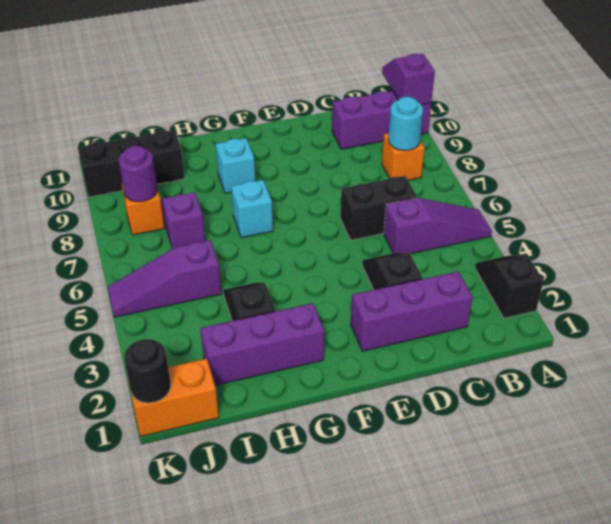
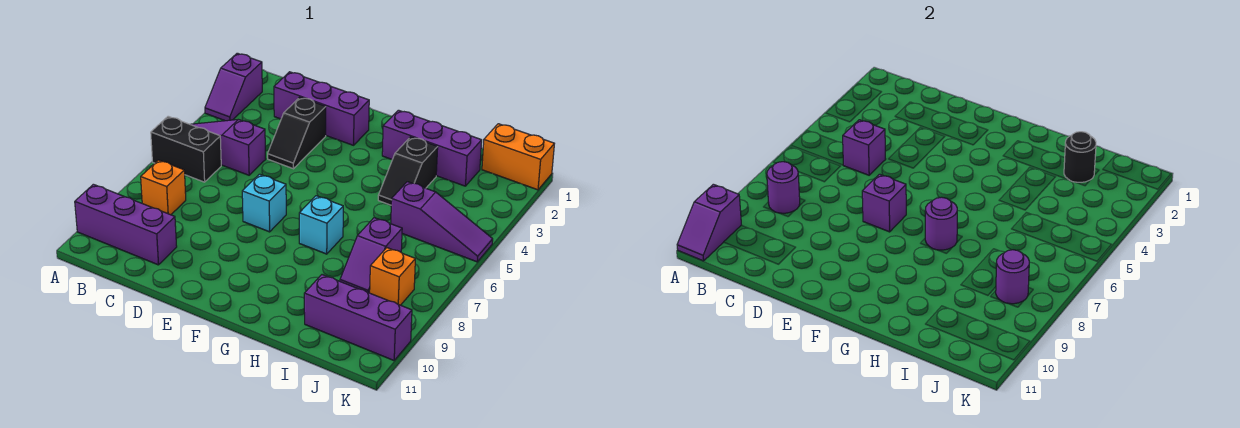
black 1x2 slope [475,255,543,318] -> purple 1x2 slope [205,53,262,121]
cyan 1x1 round brick [388,97,423,151] -> purple 1x1 round brick [767,162,800,213]
none -> purple 1x1 brick [843,120,886,175]
black 1x2 brick [340,176,417,240] -> black 1x2 brick moved to [151,116,221,182]
none -> purple 1x1 brick [862,174,906,232]
none -> purple 1x1 round brick [925,197,957,250]
cyan 1x1 brick [216,138,255,193] -> cyan 1x1 brick moved to [242,174,286,232]
black 1x3 brick [78,130,184,197] -> purple 1x3 brick [304,275,412,360]
black 1x1 round brick [124,339,171,403] -> black 1x1 round brick moved to [1064,132,1096,182]

